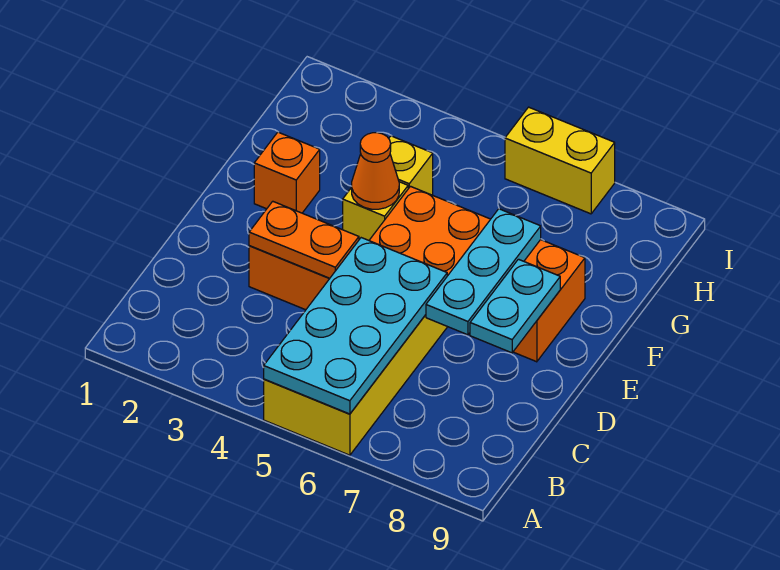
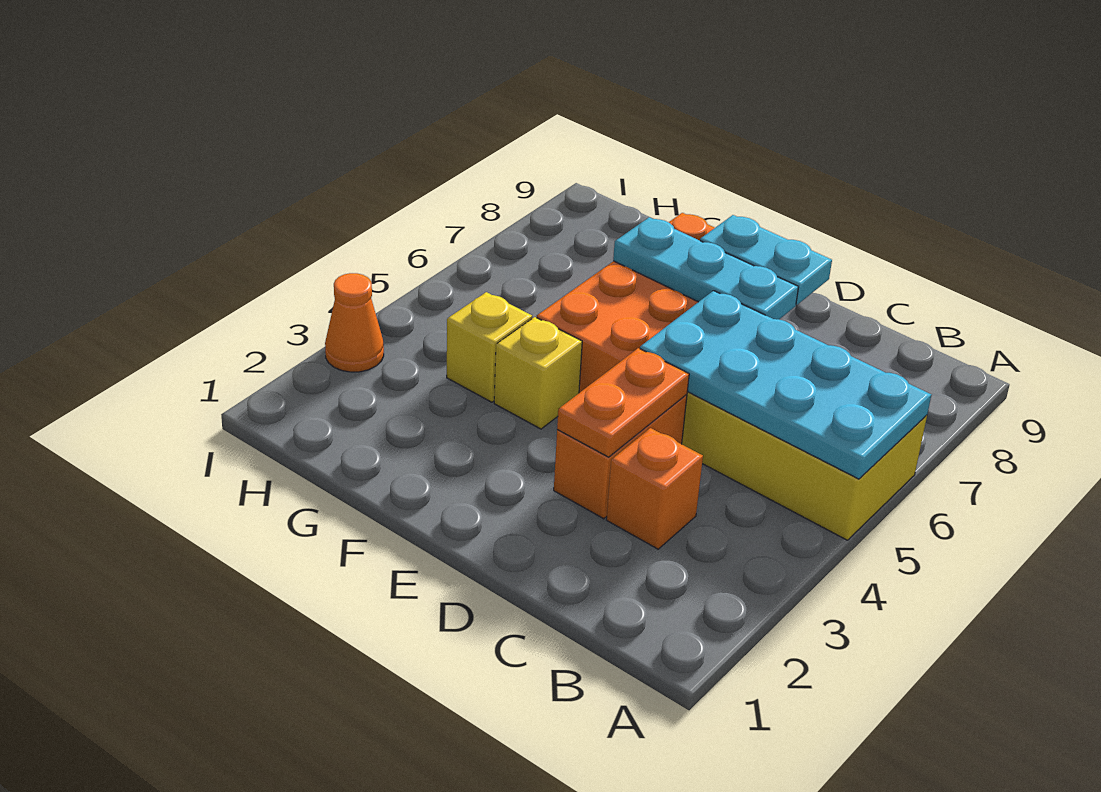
orange 1x1 brick [254,132,320,213] -> orange 1x1 brick moved to [607,428,703,549]
orange 1x1 cone [352,133,399,209] -> orange 1x1 cone moved to [325,273,384,372]
yellow 1x2 brick [505,107,615,214] -> none

